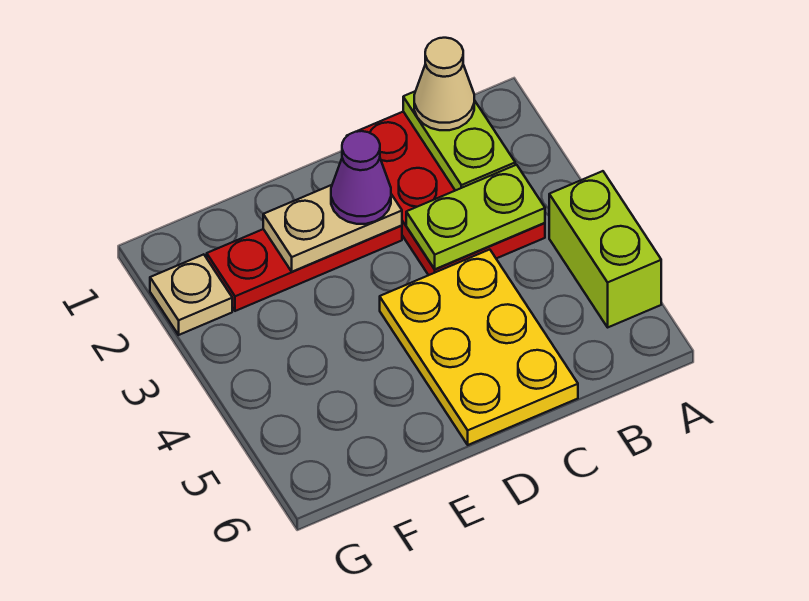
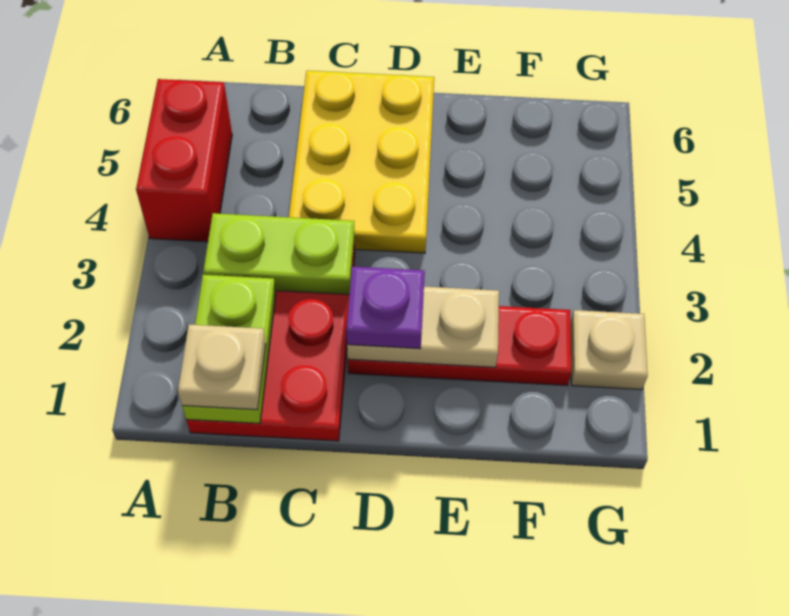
lime 1x2 brick [549,171,661,327] -> red 1x2 brick [136,79,232,242]
tan 1x1 cone [414,38,474,130] -> tan 1x1 plate [178,325,266,410]
purple 1x1 cone [331,131,391,224] -> purple 1x1 plate [346,266,425,349]

